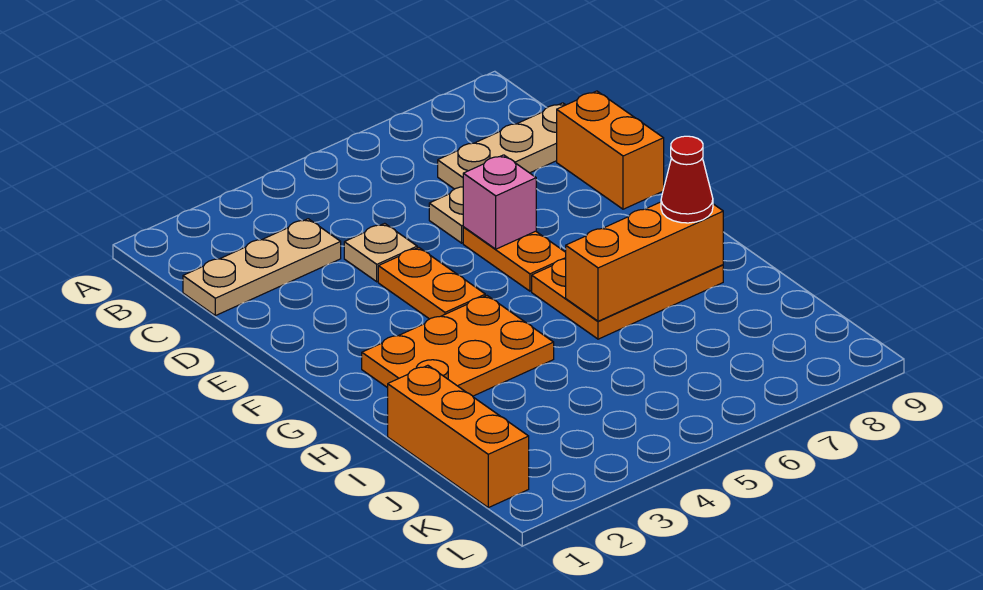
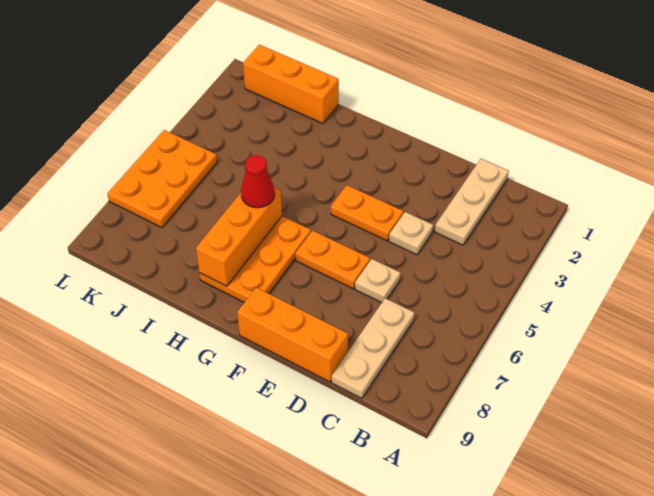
orange 1x2 brick [557,91,664,209] -> orange 1x3 brick [237,288,348,382]
pink 1x1 brick [463,155,536,249] -> none
orange 2x3 plate [362,296,554,396] -> orange 2x3 plate moved to [108,130,217,227]
red 1x1 cone [661,136,713,223] -> red 1x1 cone moved to [241,155,275,208]

